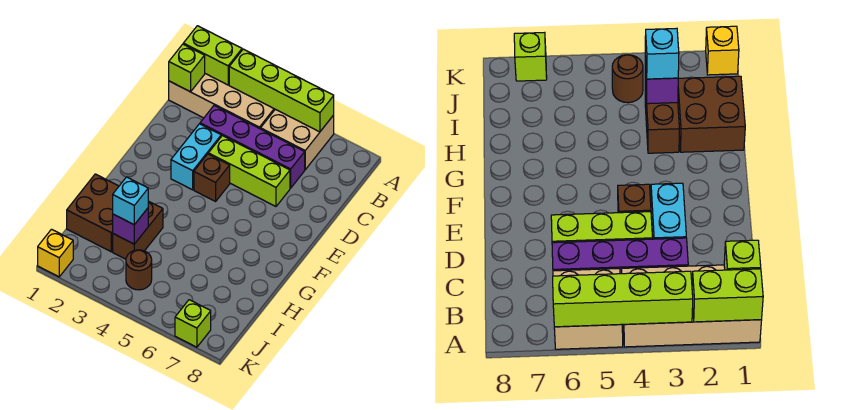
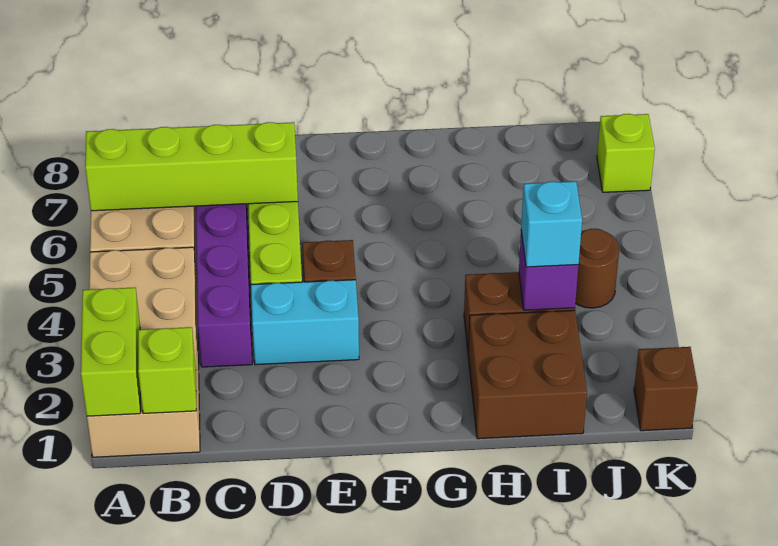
lime 1x4 brick [229,49,334,132] -> lime 1x4 brick turned to [85,122,298,211]
yellow 1x1 brick [38,229,73,277] -> brown 1x1 brick [634,347,698,431]

